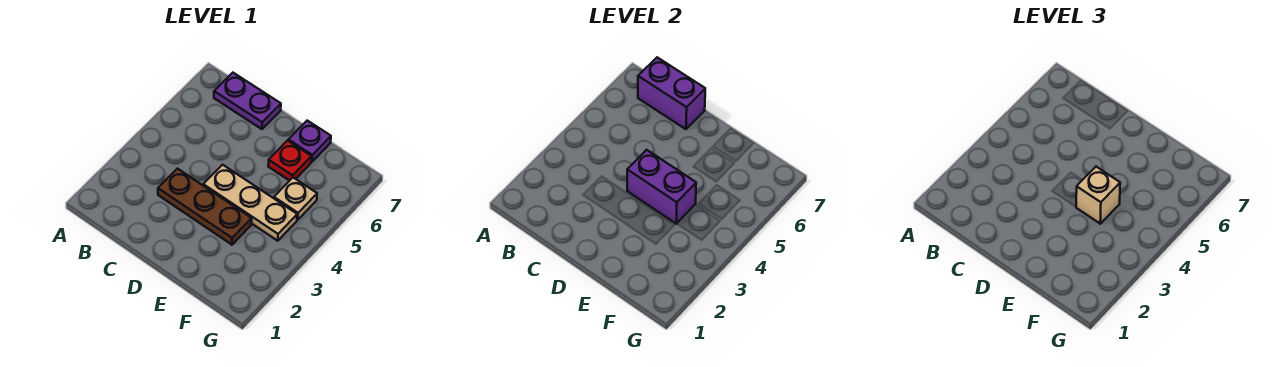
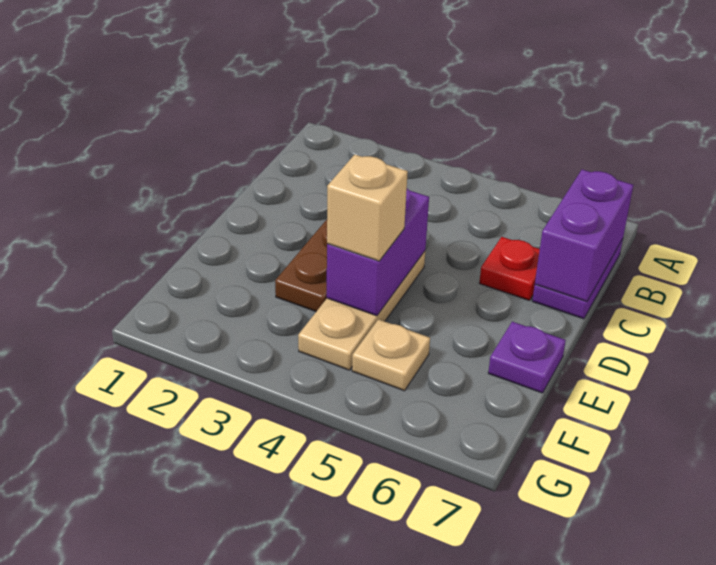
red 1x1 plate [268,141,311,181] -> red 1x1 plate moved to [479,237,540,301]

